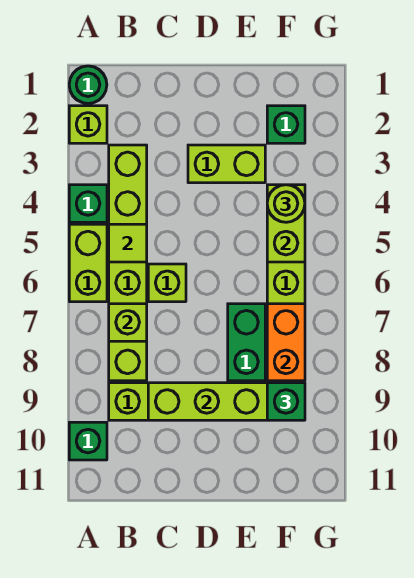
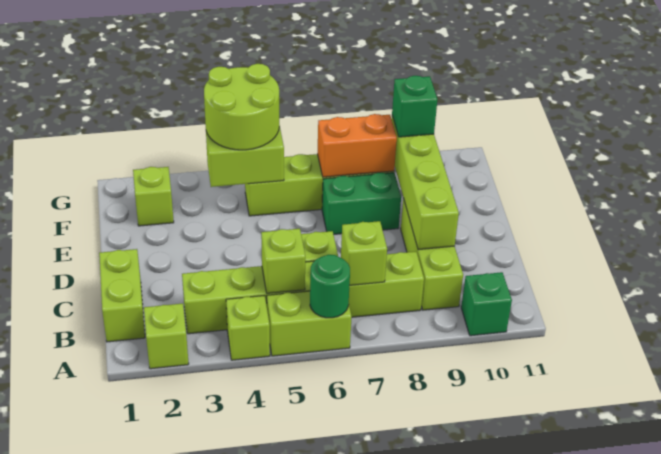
green 1x1 round brick [69,66,107,104] -> green 1x1 round brick moved to [310,255,350,318]
green 1x1 brick [69,185,107,222] -> lime 1x1 brick [226,296,270,360]
lime 1x1 tile [109,224,147,262] -> lime 1x1 brick [261,229,305,293]
lime 1x2 brick [188,145,265,183] -> lime 1x2 brick moved to [99,249,145,342]
green 1x1 brick [267,106,305,143] -> lime 1x1 brick [133,167,174,226]
lime 1x1 round brick [267,185,305,222] -> lime 2x2 round brick [204,64,279,150]

